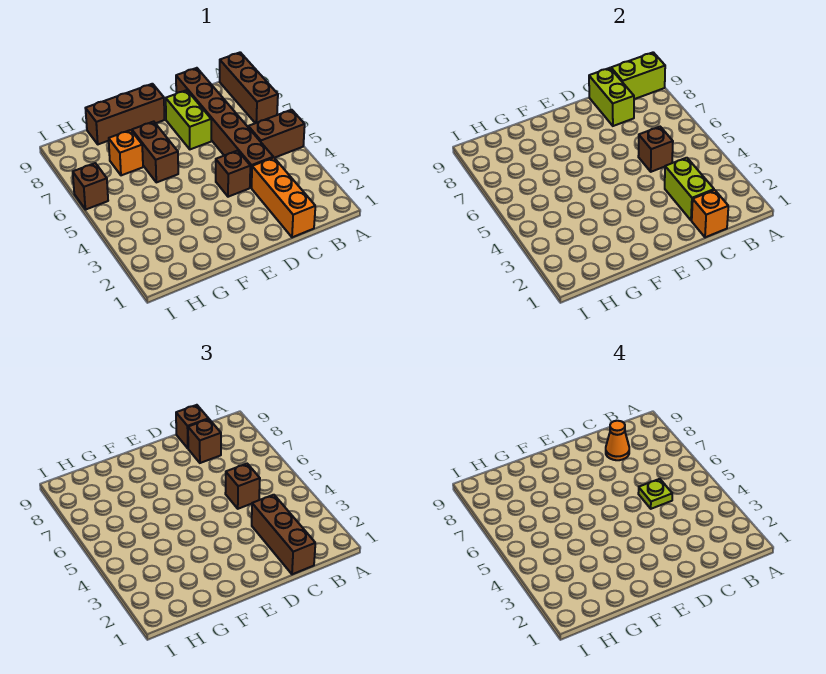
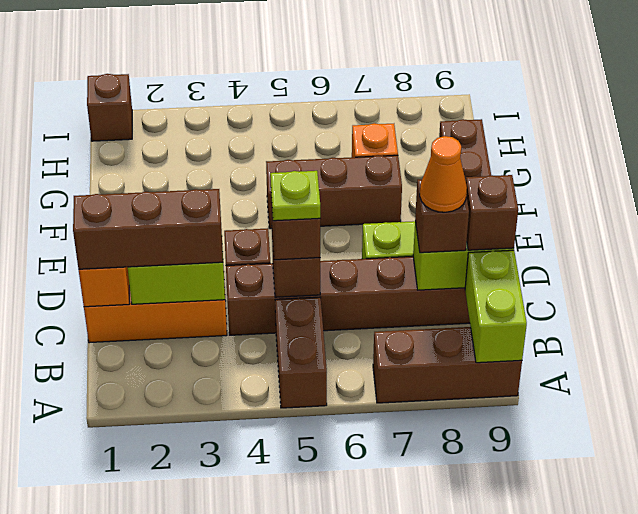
brown 1x2 brick [132,122,178,182] -> brown 1x3 brick [266,155,402,229]
brown 1x1 brick [73,163,108,210] -> brown 1x1 brick moved to [87,74,132,141]

